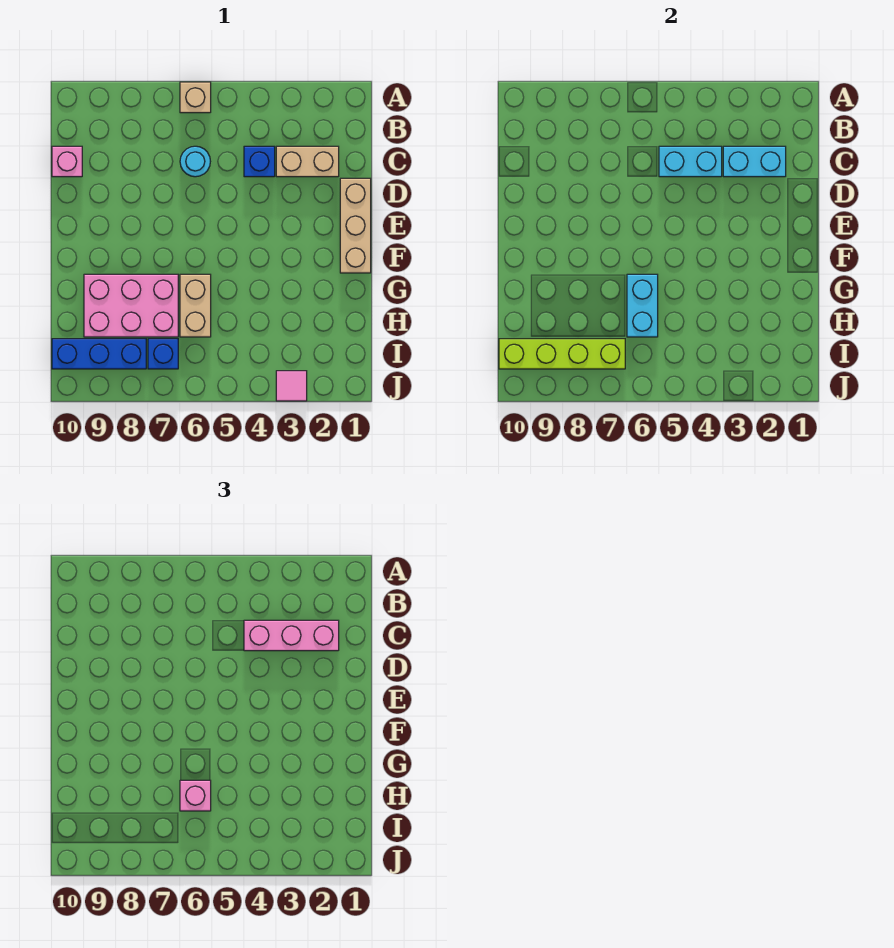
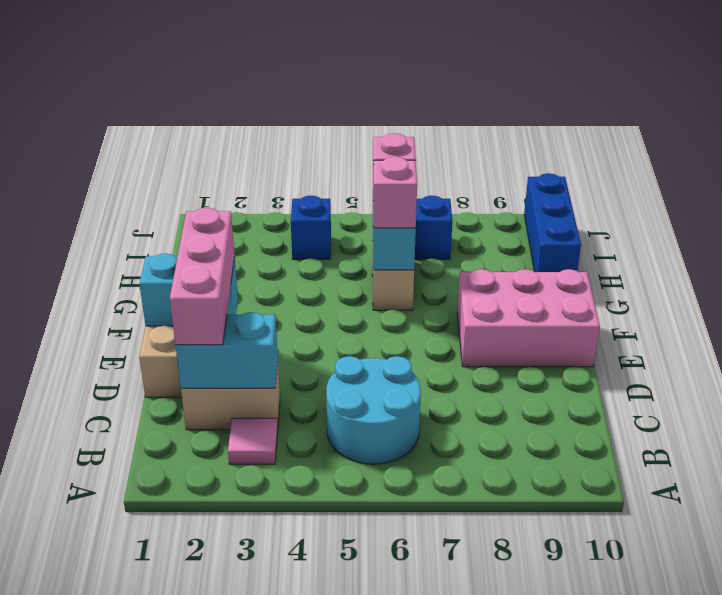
tan 1x1 brick [180,82,211,113] -> none
pink 1x3 brick [244,620,339,651] -> pink 1x3 brick turned to [170,208,235,345]
blue 1x1 brick [244,146,275,177] -> blue 1x1 brick moved to [291,196,331,259]
cyan 1x2 brick [659,146,722,177] -> cyan 1x2 brick moved to [139,253,238,326]
cyan 1x1 round brick [180,146,210,177] -> cyan 2x2 round brick [326,356,421,464]
pink 1x1 brick [52,146,82,177] -> pink 1x1 brick moved to [373,157,417,228]
pink 2x3 brick [84,274,178,337] -> pink 2x3 brick moved to [457,269,600,367]
lime 1x4 brick [499,339,625,369] -> none
blue 1x3 brick [52,339,146,369] -> blue 1x3 brick turned to [524,173,581,272]
pink 1x1 tile [276,371,307,401] -> pink 1x1 tile moved to [228,418,278,464]

